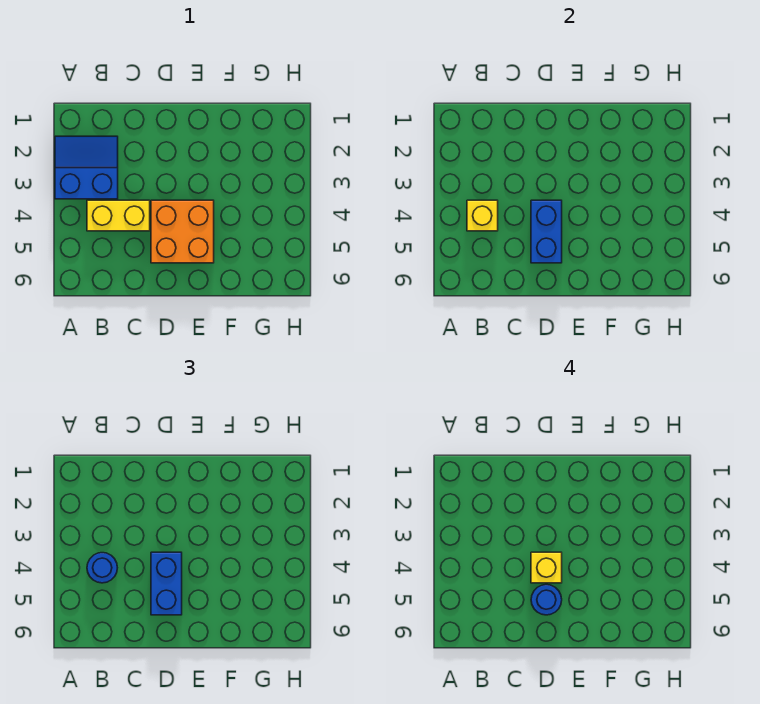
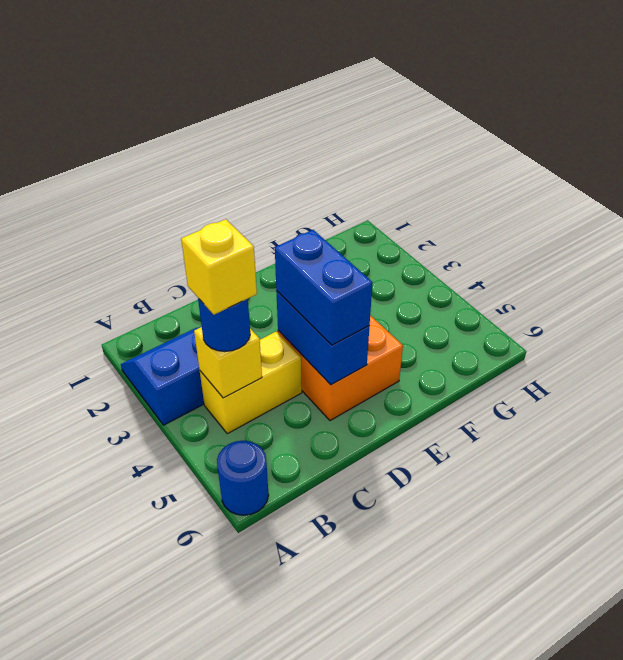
yellow 1x1 brick [531,552,562,583] -> yellow 1x1 brick moved to [181,219,257,315]
blue 1x1 round brick [531,585,562,615] -> blue 1x1 round brick moved to [217,441,269,515]

